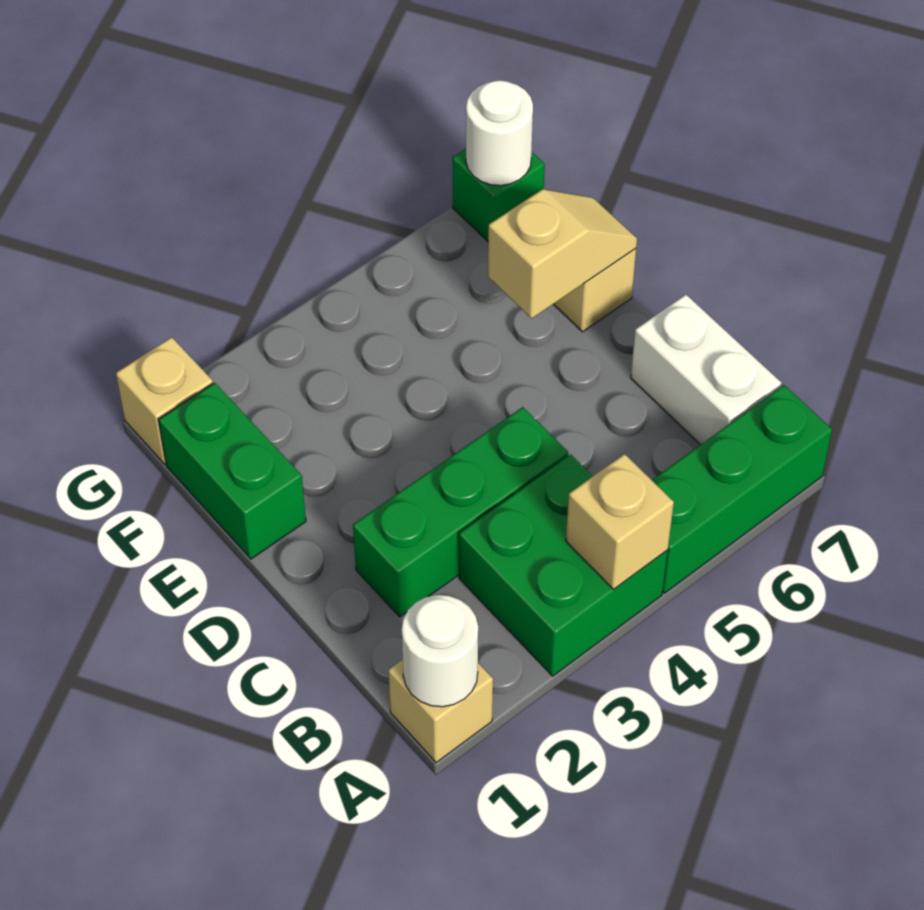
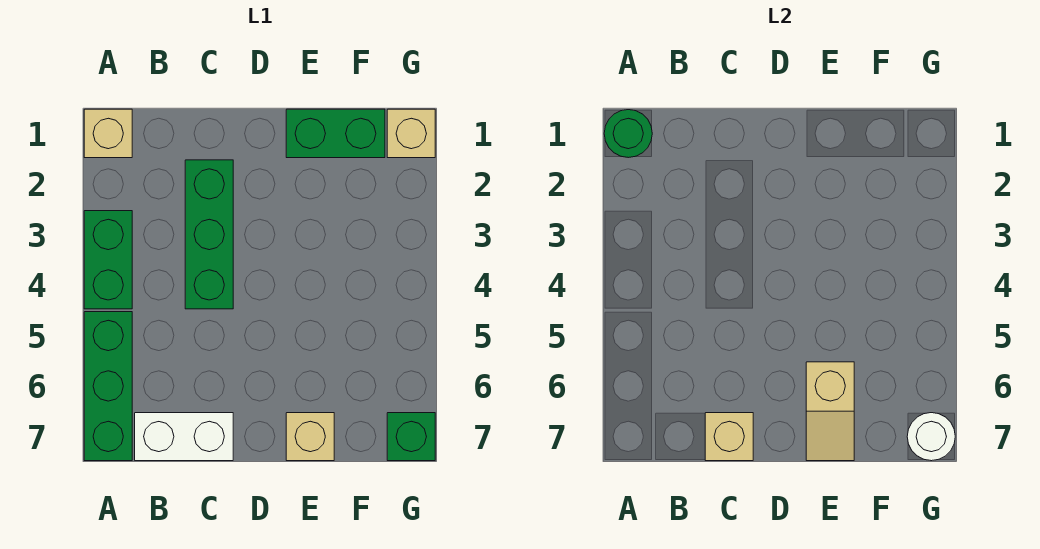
white 1x1 round brick [402,595,478,707] -> green 1x1 round brick [604,110,652,158]
green 2x2 brick [459,455,668,676] -> green 1x2 brick [84,211,132,309]
tan 1x1 brick [566,454,674,589] -> tan 1x1 brick moved to [705,413,753,461]

